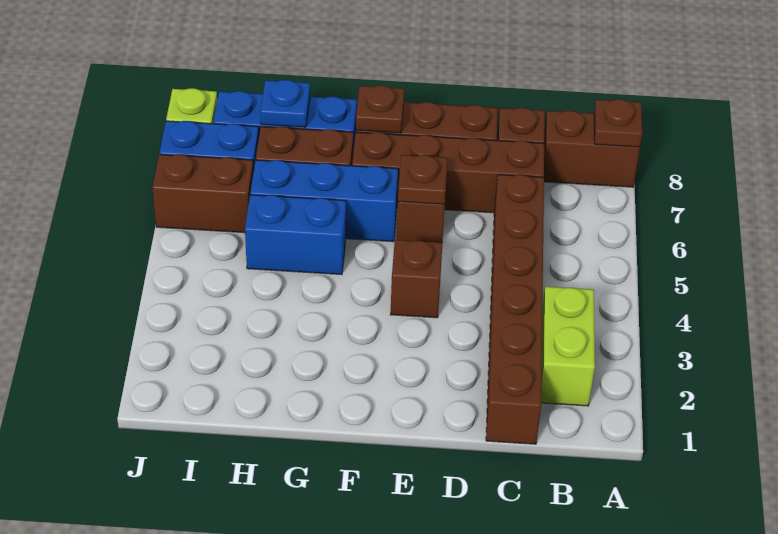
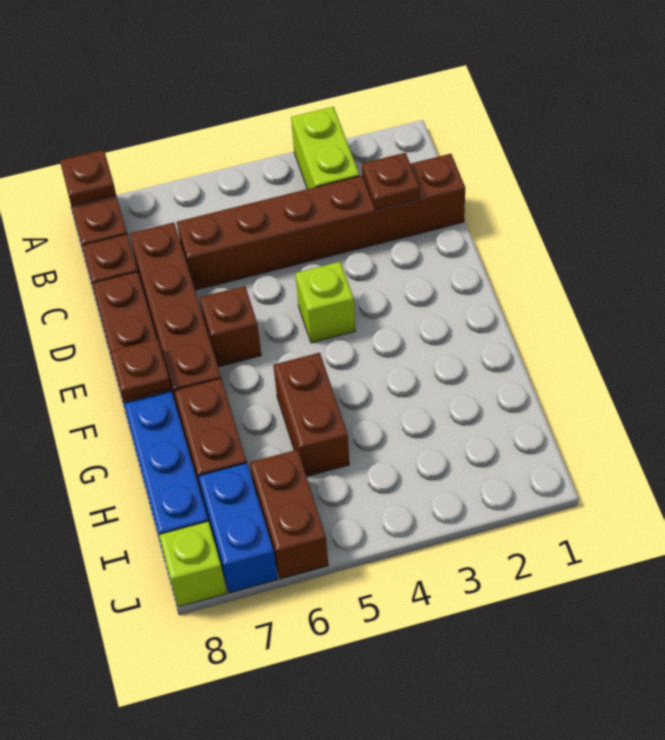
lime 1x2 brick [541,287,595,406] -> lime 1x2 brick turned to [291,107,359,189]
brown 1x1 brick [390,240,442,318] -> lime 1x1 brick [295,262,355,343]
brown 1x1 plate [398,155,448,204] -> brown 1x1 plate moved to [362,153,419,210]
blue 1x3 brick [250,160,398,242] -> none
blue 1x2 brick [245,195,346,275] -> brown 1x2 brick [273,353,349,476]
blue 1x1 plate [260,80,310,127] -> none

